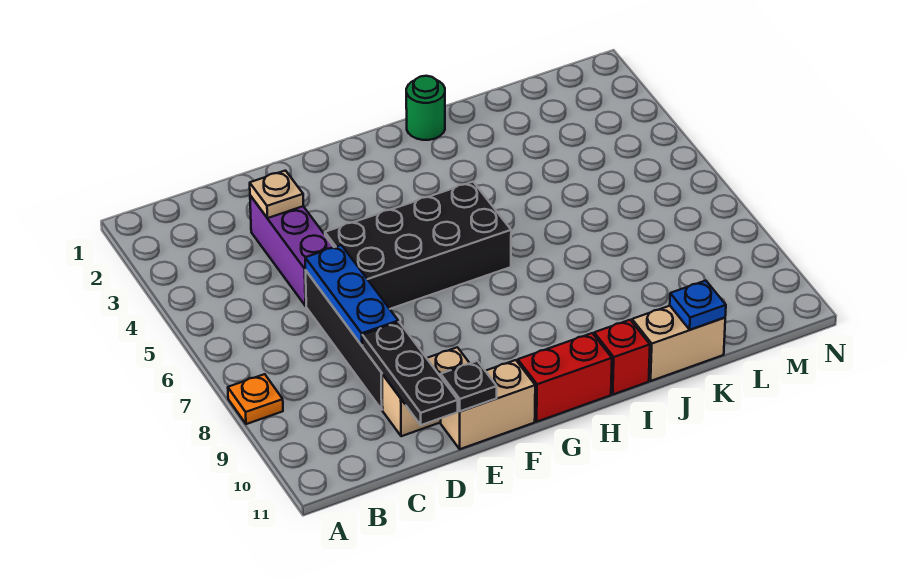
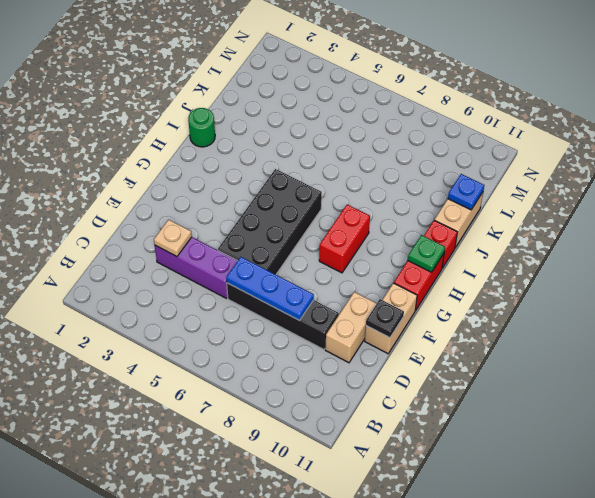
orange 1x1 plate [228,374,283,424] -> none
black 1x3 plate [362,322,458,425] -> none
none -> red 1x2 brick [319,205,370,273]
none -> green 1x1 plate [408,235,445,272]

